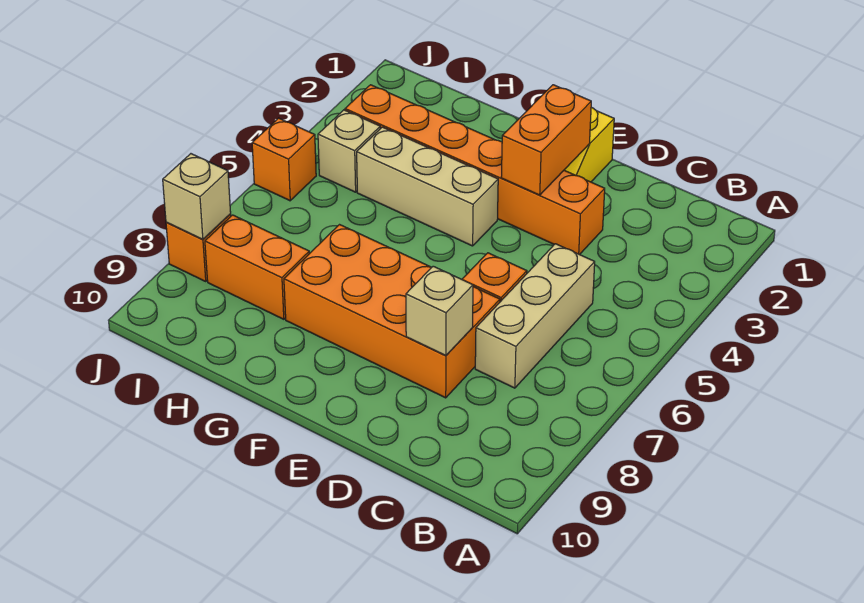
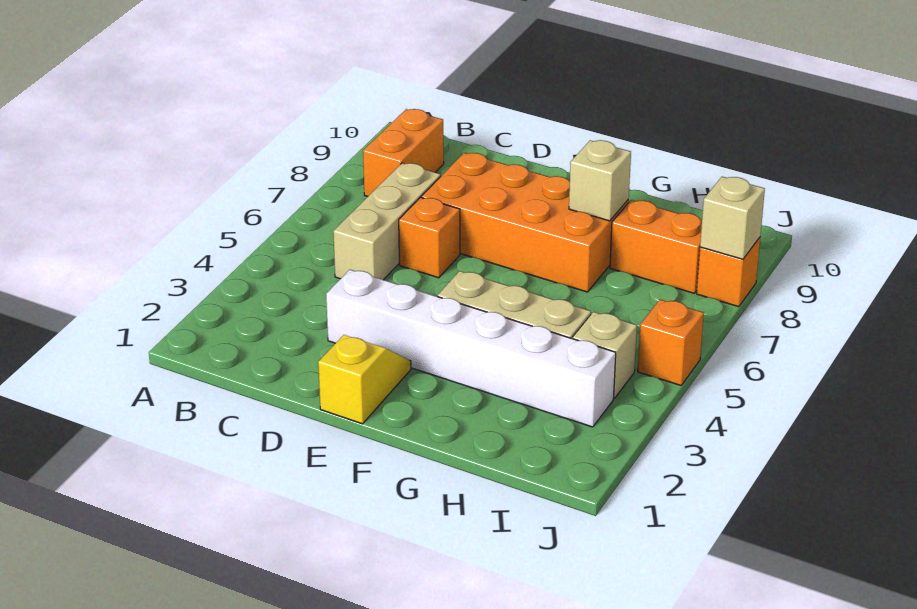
orange 1x6 brick [345,85,605,255] -> white 1x6 brick [326,270,616,427]
tan 1x1 brick [406,266,473,356] -> tan 1x1 brick moved to [569,140,631,221]
orange 1x2 brick [501,85,591,195] -> orange 1x2 brick moved to [363,109,444,196]

